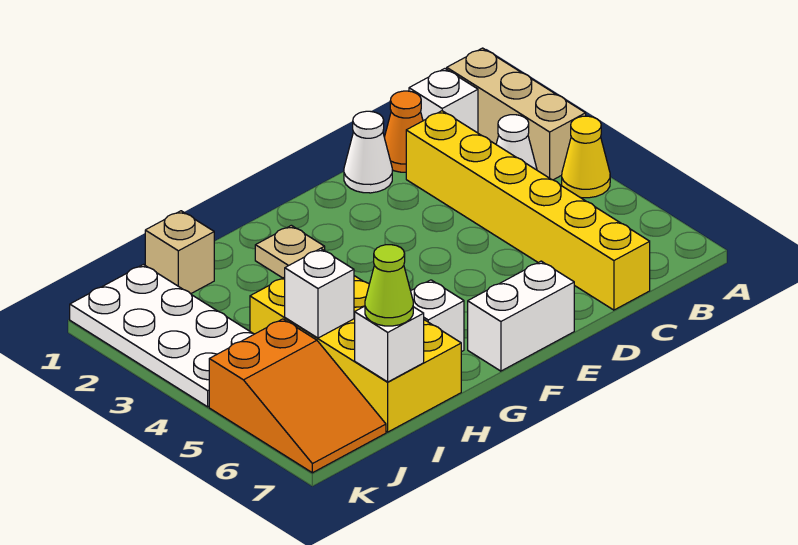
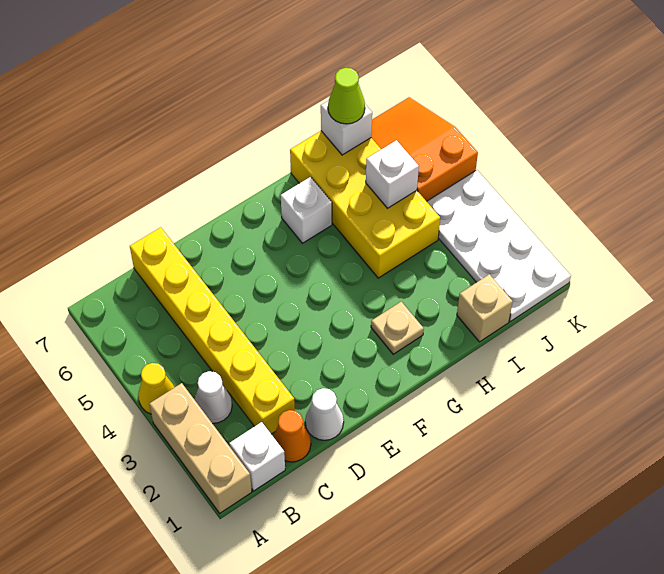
white 1x2 brick [468,261,574,371] -> none

